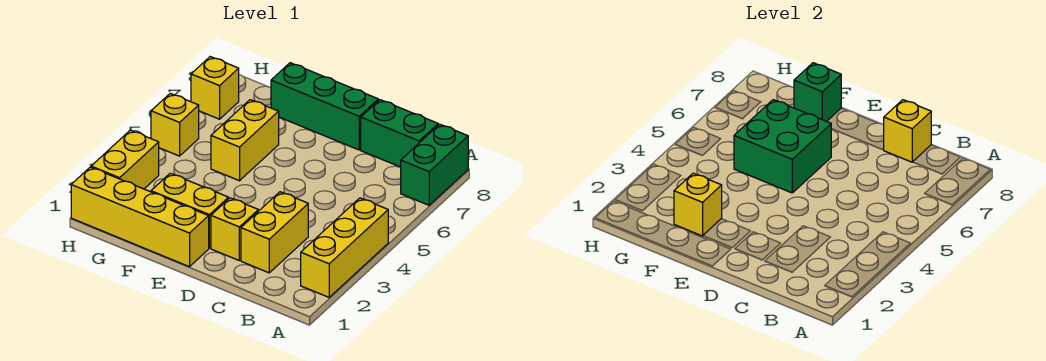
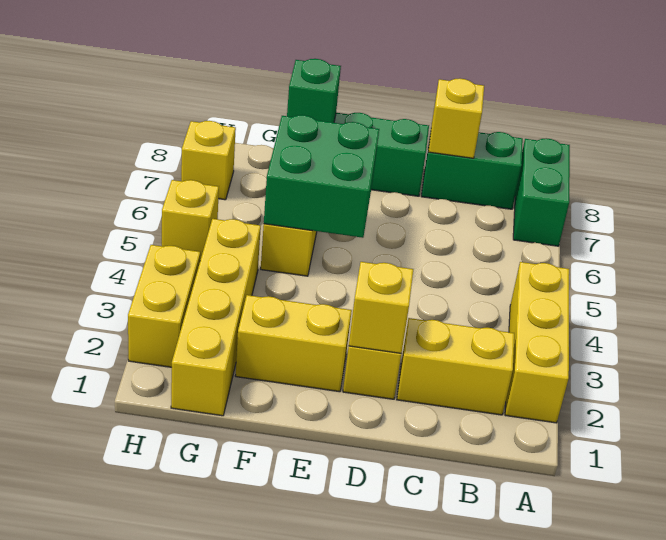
yellow 1x2 brick [241,192,308,273] -> yellow 1x2 brick turned to [397,318,514,415]
yellow 1x4 brick [71,167,209,267] -> yellow 1x4 brick turned to [171,219,261,416]
yellow 1x1 brick [674,173,722,236] -> yellow 1x1 brick moved to [349,262,413,353]

